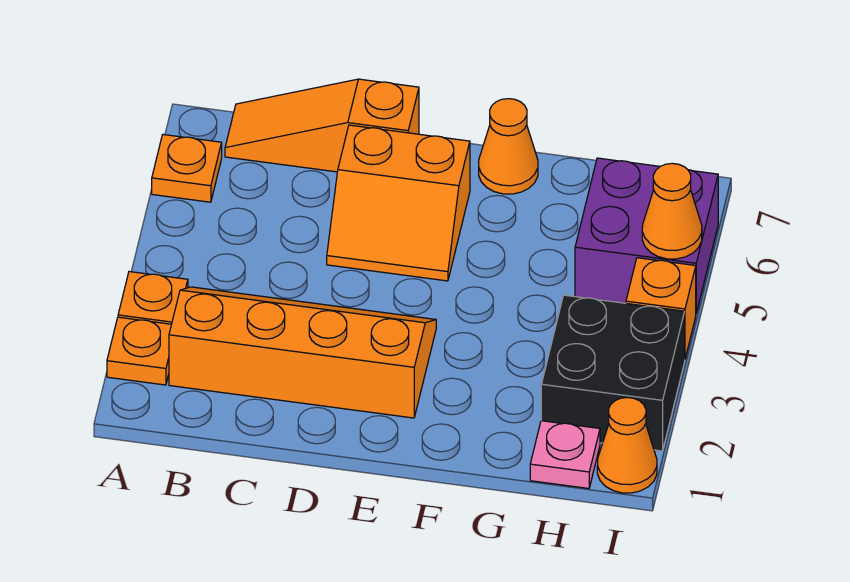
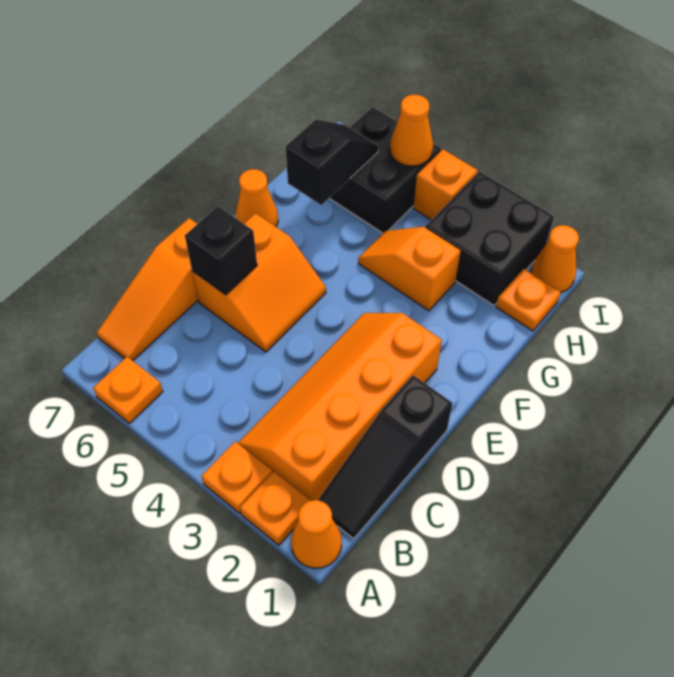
none -> orange 1x1 cone [291,500,342,568]
none -> black 1x3 slope [318,375,452,538]
none -> black 1x1 brick [185,206,257,295]
none -> orange 1x2 slope [358,227,461,311]
none -> black 1x2 slope [286,120,378,205]
pink 1x1 plate [530,421,600,488] -> orange 1x1 plate [496,269,561,331]
purple 2x2 brick [575,158,718,313] -> black 2x2 brick [329,107,441,233]

